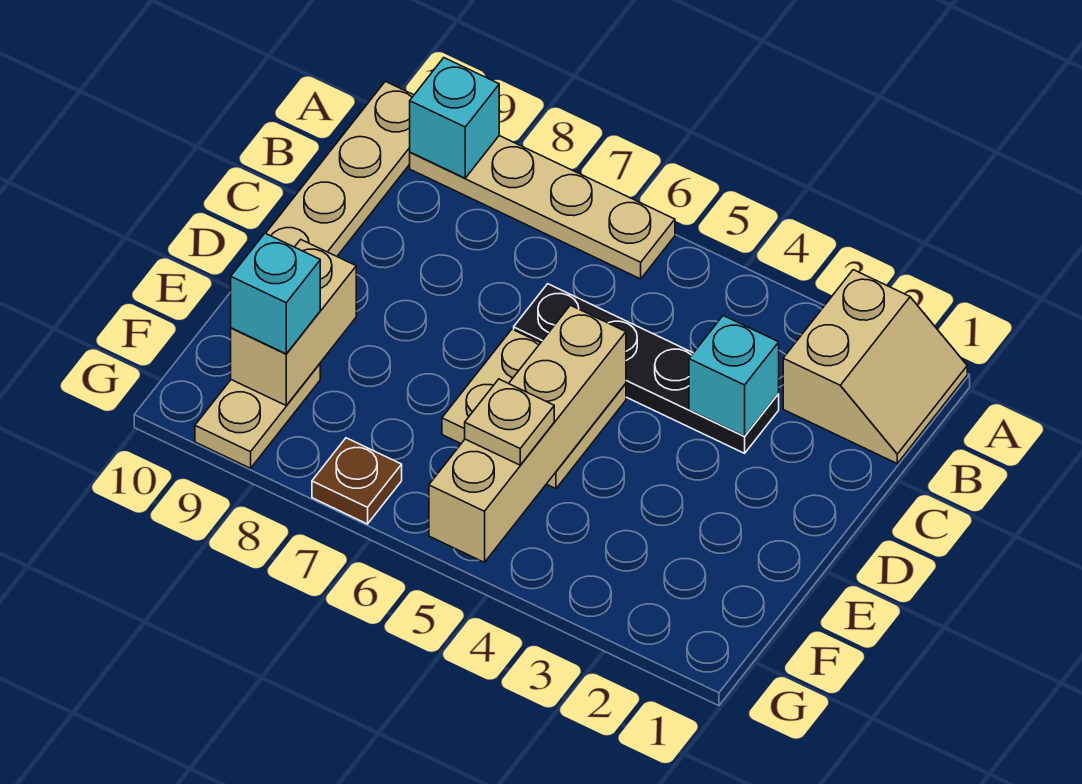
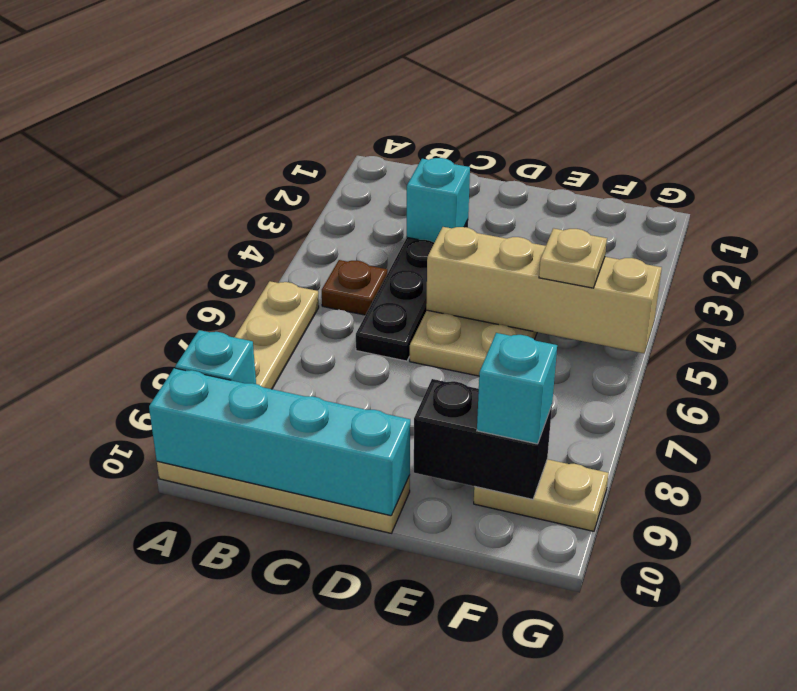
tan 2x2 slope [783,270,967,463] -> none
none -> cyan 1x4 brick [149,368,410,516]
tan 1x2 brick [231,240,356,406] -> black 1x2 brick [414,379,552,499]
brown 1x1 plate [312,438,402,524] -> brown 1x1 plate moved to [322,260,387,315]

